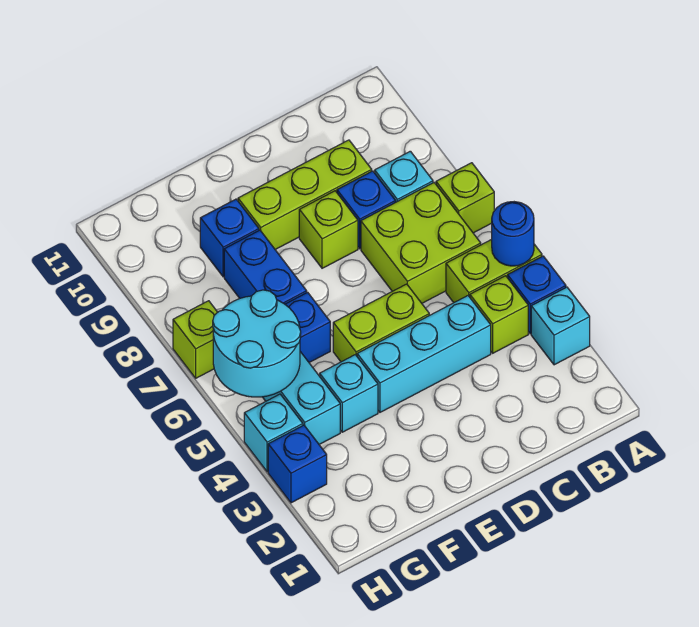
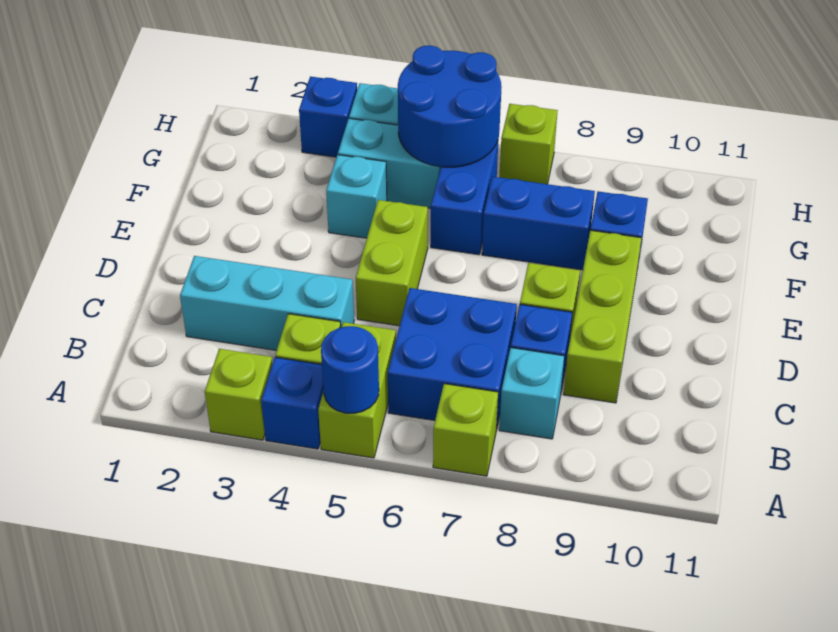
cyan 1x1 brick [531,287,590,365] -> lime 1x1 brick [205,349,273,440]
lime 2x2 brick [361,183,481,303] -> blue 2x2 brick [388,288,517,430]
cyan 1x3 brick [357,296,491,412] -> cyan 1x3 brick turned to [180,256,354,351]
cyan 2x2 round brick [213,290,301,397] -> blue 2x2 round brick [398,46,501,167]

